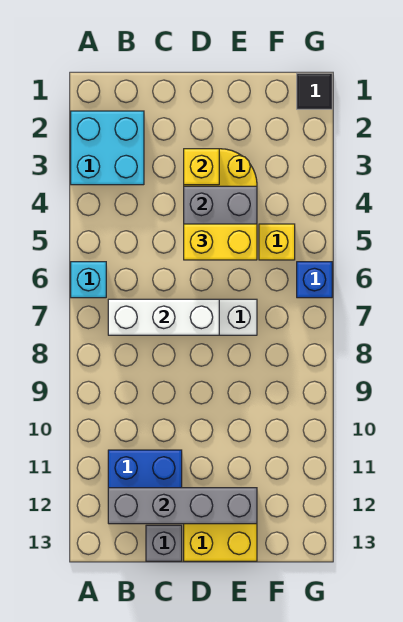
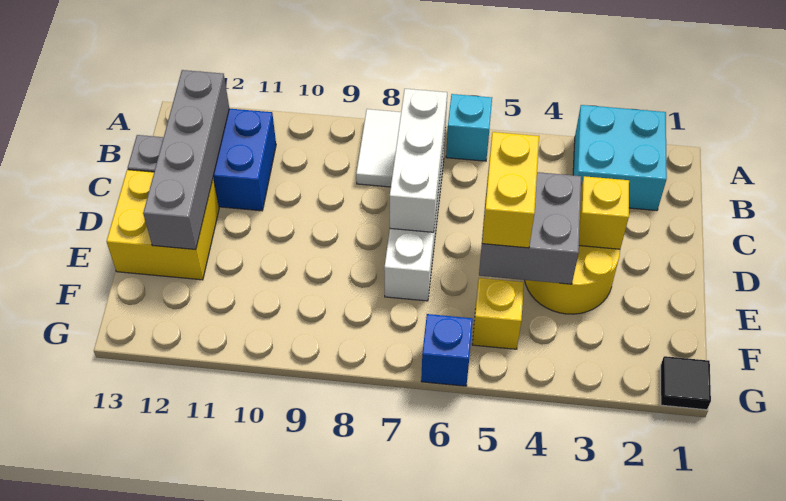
none -> white 1x2 tile [356,109,401,187]

